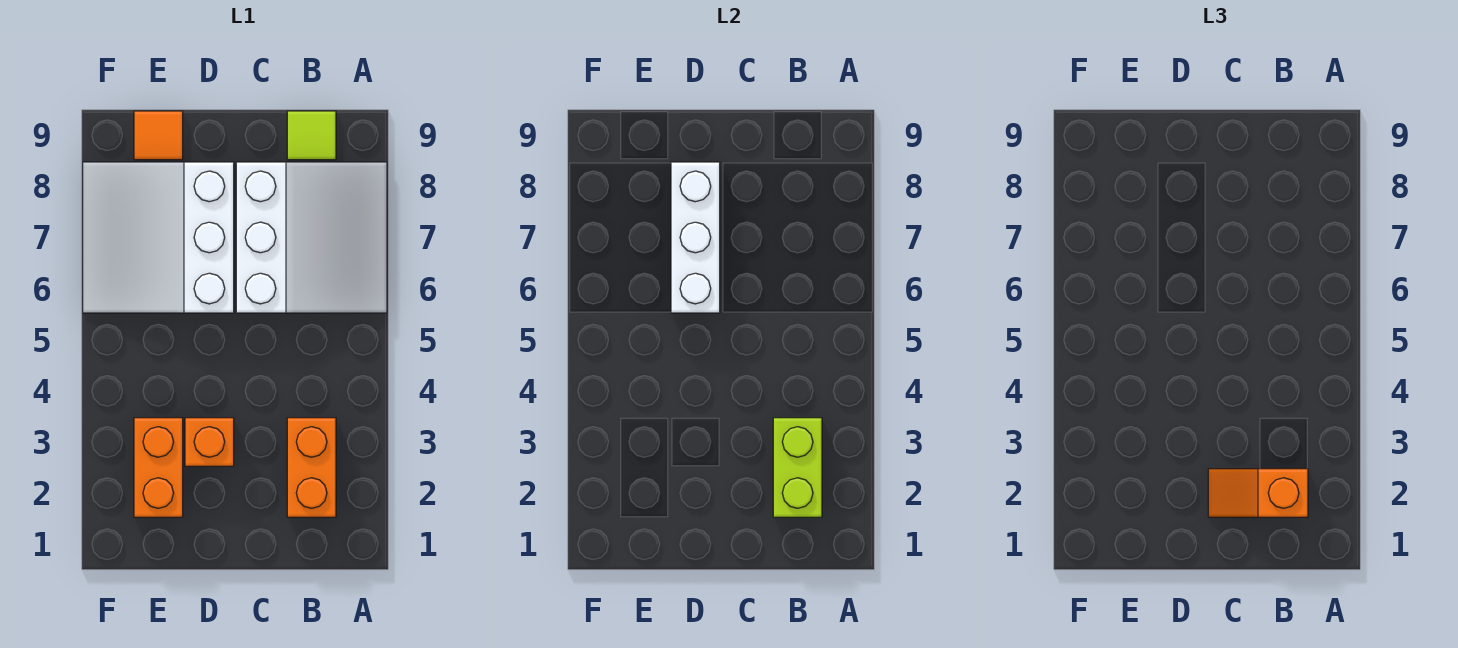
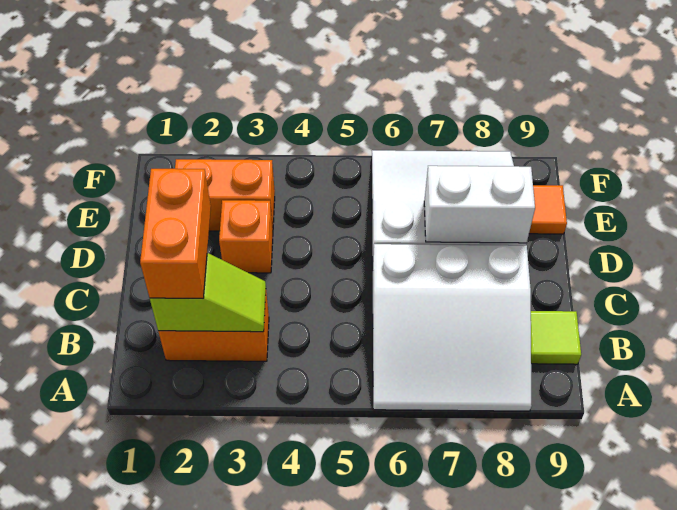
lime 1x2 brick [773,418,822,517] -> lime 1x2 slope [150,253,266,332]
orange 1x2 slope [1208,469,1308,517] -> orange 1x2 brick [140,169,211,298]
white 1x3 brick [671,162,720,313] -> white 1x2 brick [424,166,535,243]

